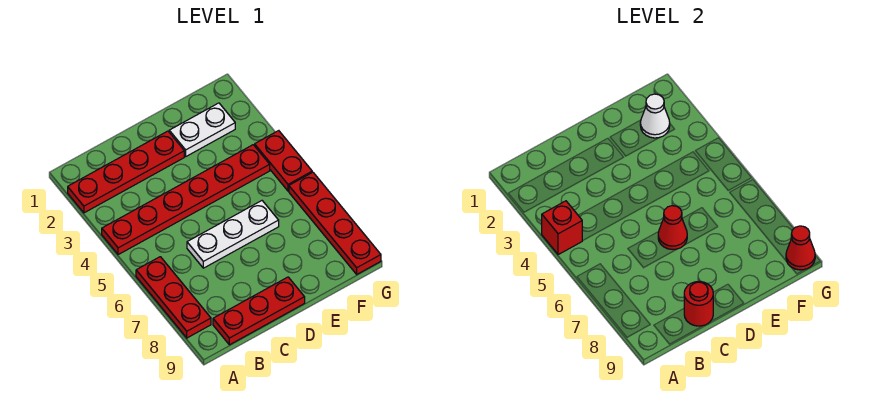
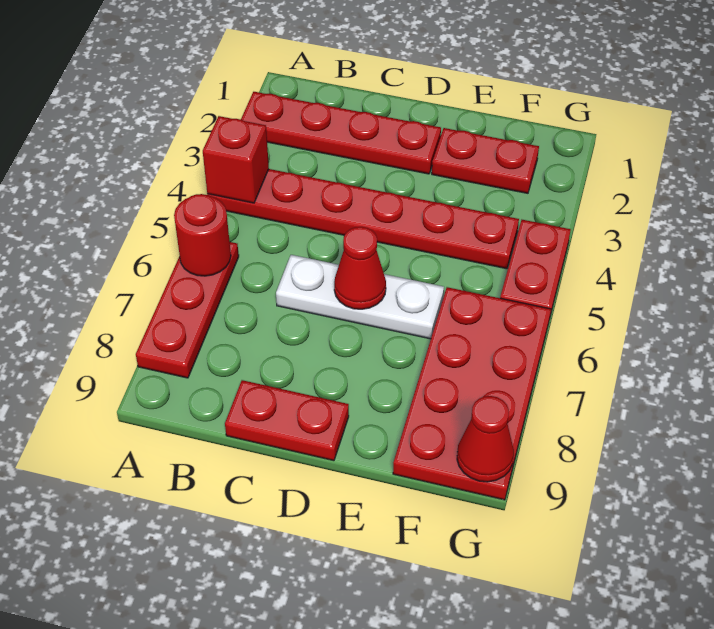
red 1x3 plate [213,277,305,345] -> red 1x2 plate [225,380,349,461]
red 1x1 round brick [684,282,713,326] -> red 1x1 round brick moved to [174,194,231,276]
white 1x2 plate [169,103,235,156] -> red 1x2 plate [432,128,539,193]
white 1x1 cone [640,94,670,138] -> none
red 1x4 plate [289,172,381,274] -> red 2x4 plate [393,287,551,500]

